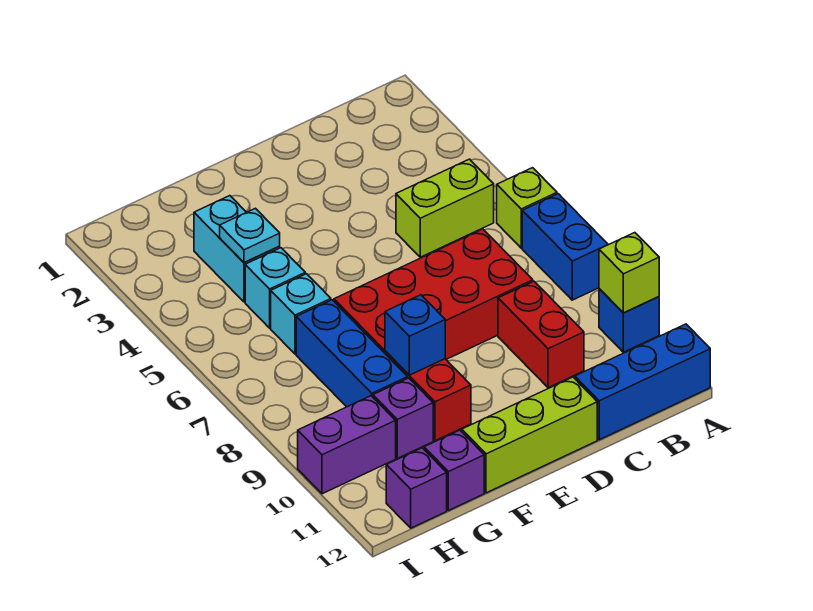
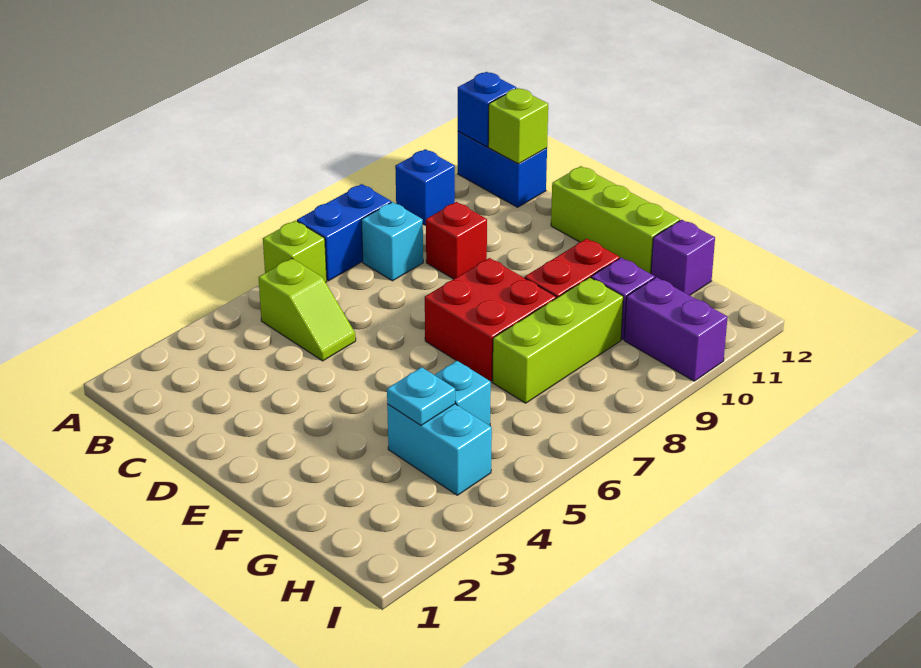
lime 1x1 brick [599,233,659,313] -> lime 1x1 brick moved to [488,88,548,164]
blue 1x3 brick [575,324,710,440] -> blue 1x2 brick [458,132,547,207]
lime 1x2 brick [396,159,494,257] -> lime 1x2 slope [259,258,356,361]
red 2x4 brick [334,229,533,359] -> red 2x2 brick [425,258,556,382]
red 1x2 brick [498,281,584,388] -> red 1x1 brick [426,202,487,279]
blue 1x1 brick [385,295,445,375] -> blue 1x1 brick moved to [458,72,516,147]
cyan 1x2 brick [194,196,280,302] -> cyan 1x2 brick turned to [387,404,492,495]
cyan 1x1 brick [271,274,331,354] -> cyan 1x1 brick moved to [361,202,423,281]
blue 1x3 brick [296,300,408,407] -> lime 1x3 brick [492,277,623,403]
purple 1x1 brick [386,448,447,528] -> none

